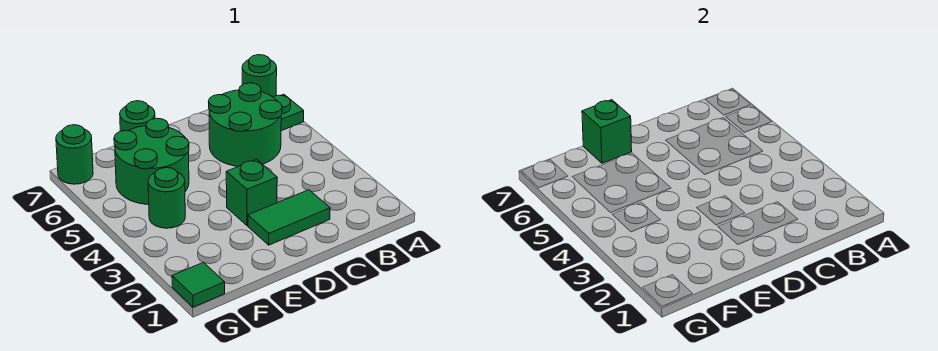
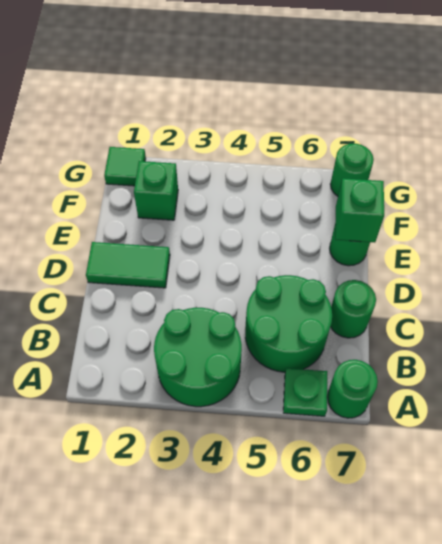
green 1x2 tile [248,190,330,245] -> green 1x2 tile turned to [86,242,170,288]
green 1x1 brick [226,159,277,226] -> green 1x1 brick moved to [134,161,178,220]
green 2x2 round brick [114,118,189,204] -> green 2x2 round brick moved to [154,308,242,407]
green 1x1 round brick [148,168,185,228] -> green 1x1 round brick moved to [331,280,376,338]

